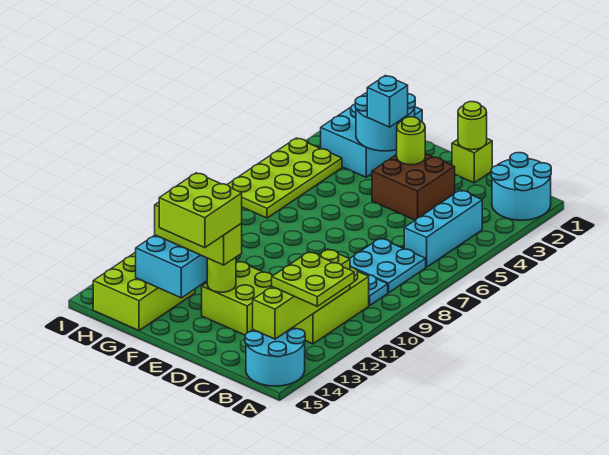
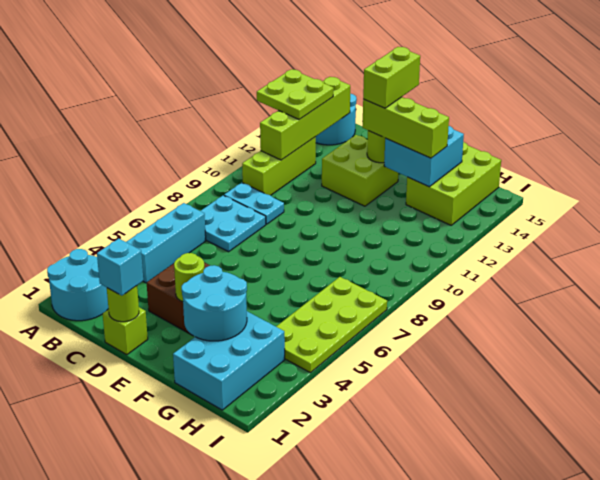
lime 2x2 brick [159,173,242,248] -> lime 1x2 brick [363,47,420,108]
cyan 1x1 brick [367,76,408,127] -> cyan 1x1 brick moved to [97,239,143,296]

